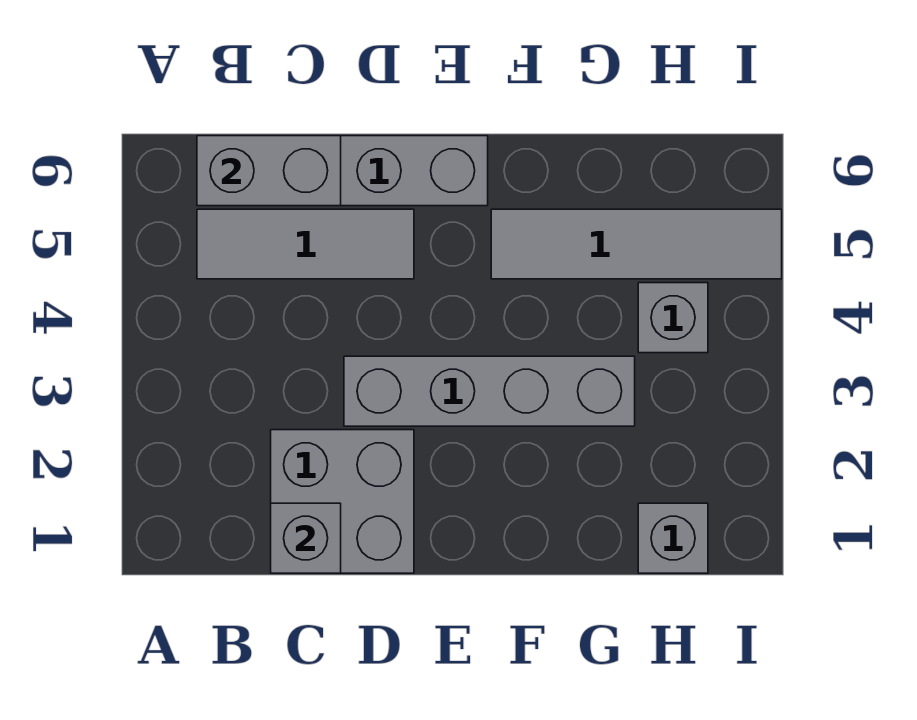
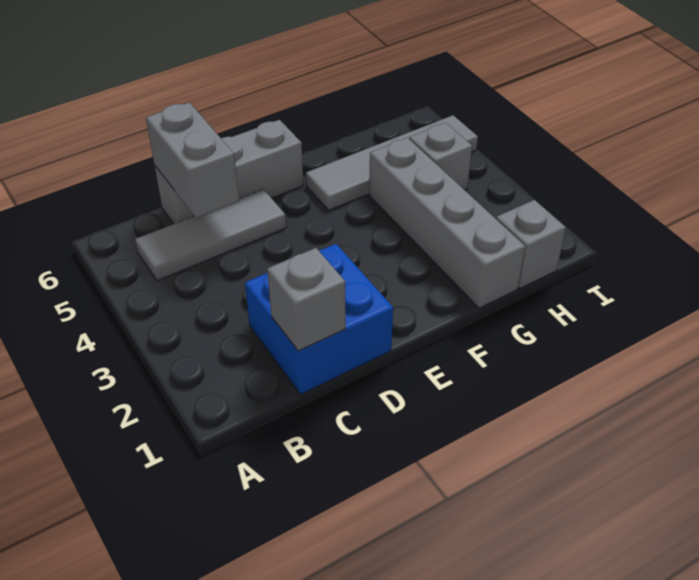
grey 1x2 brick [197,136,341,206] -> grey 1x2 brick turned to [146,102,239,218]
grey 2x2 brick [271,430,414,573] -> blue 2x2 brick [245,244,393,394]
grey 1x4 brick [344,356,635,426] -> grey 1x4 brick turned to [369,138,525,308]

